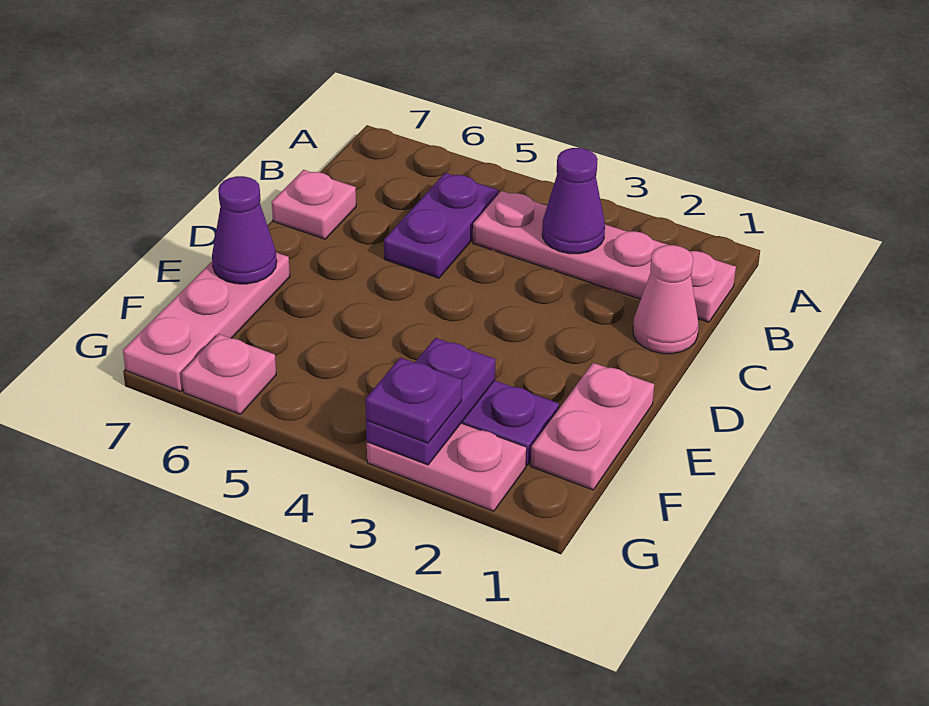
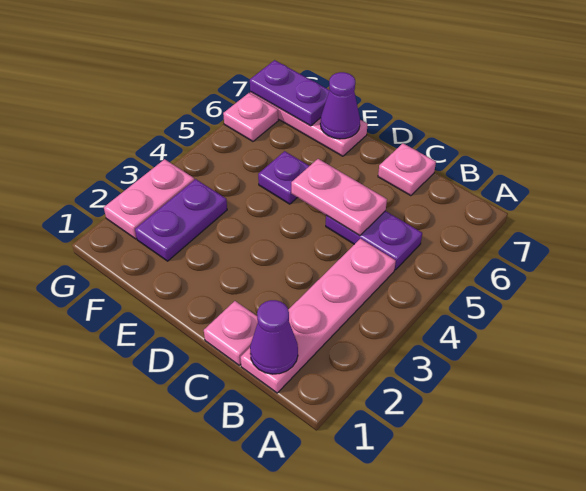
purple 1x1 cone [542,148,605,254] -> purple 1x1 cone moved to [250,300,298,374]
pink 1x1 cone [633,245,699,354] -> pink 1x1 plate [204,301,258,365]
pink 1x2 plate [531,363,654,490] -> pink 1x2 plate moved to [291,159,387,236]
purple 1x2 plate [366,338,495,465] -> purple 1x2 plate moved to [250,60,329,126]
purple 1x1 plate [365,358,462,443] -> purple 1x1 plate moved to [258,151,309,204]

